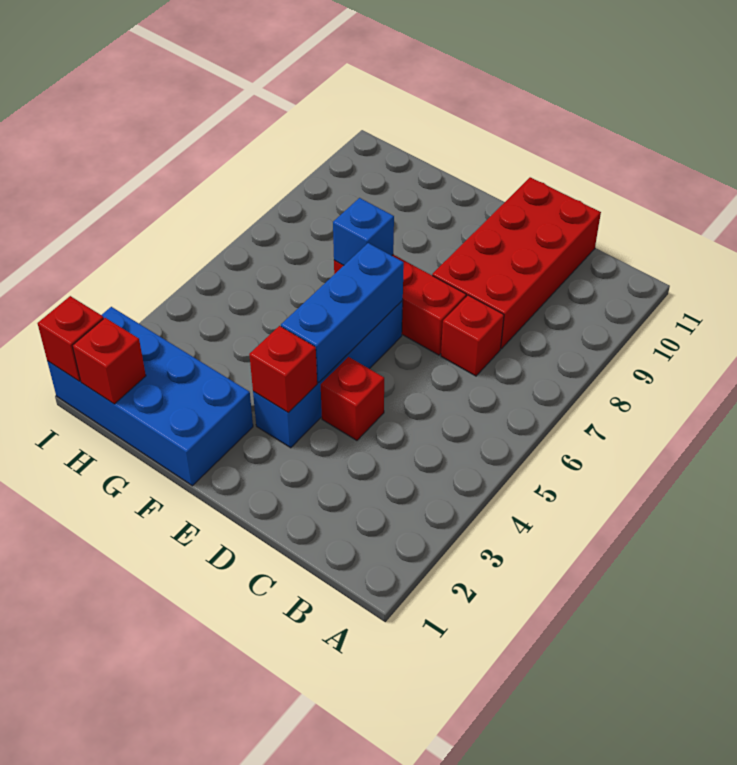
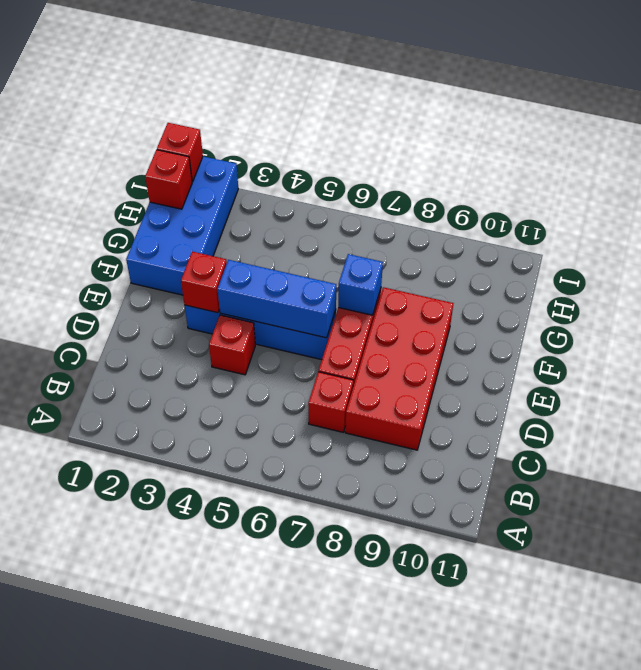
red 2x4 brick [432,177,601,349] -> red 2x4 brick turned to [345,287,453,450]

